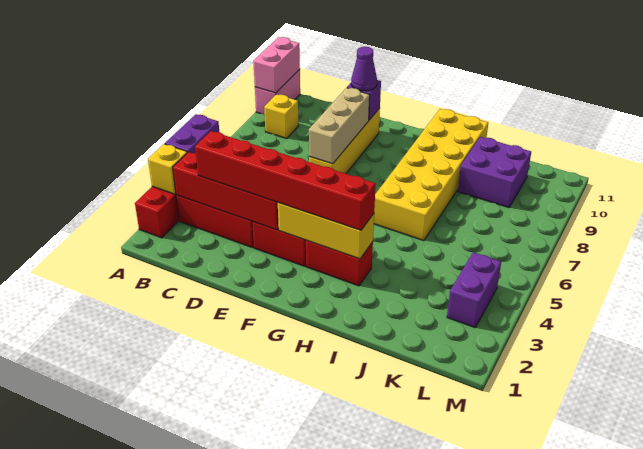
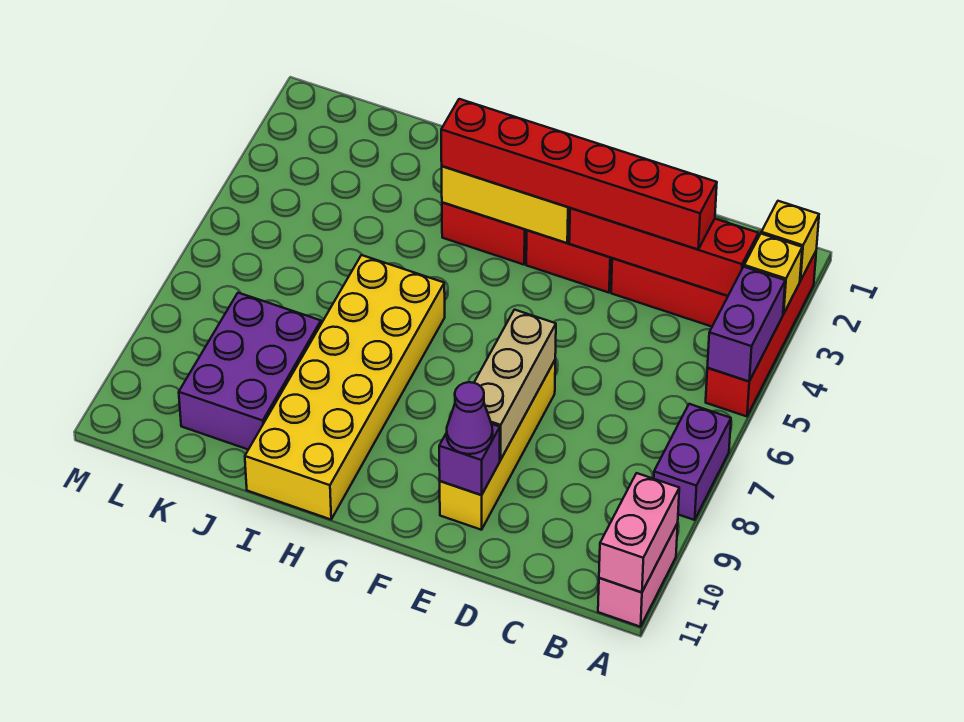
yellow 1x1 brick [264,94,298,138] -> yellow 1x1 brick moved to [761,201,819,281]
purple 2x2 brick [458,137,531,208] -> purple 2x3 brick [179,293,321,450]
purple 1x2 brick [447,252,501,327] -> purple 1x2 brick moved to [654,404,731,520]

